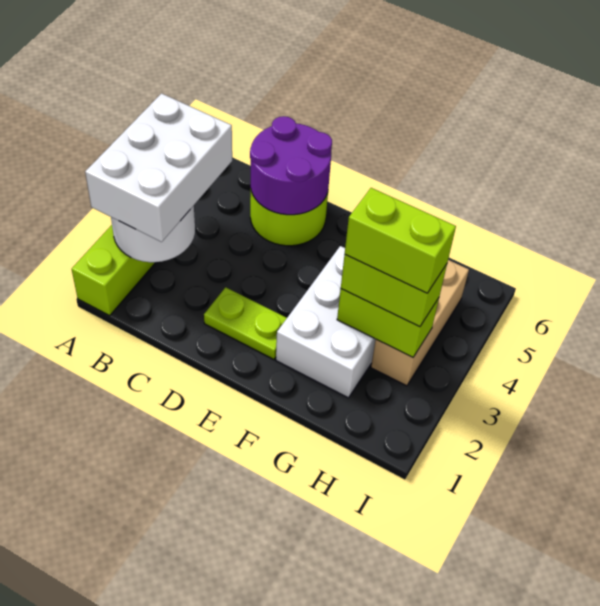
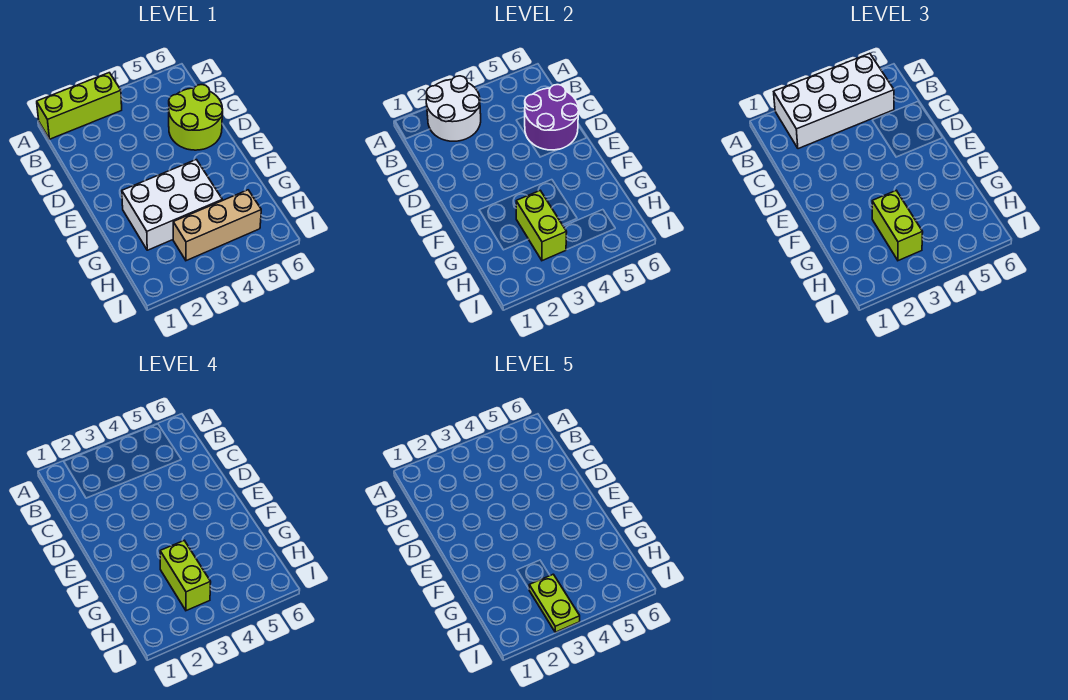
white 2x3 brick [85,93,232,242] -> white 2x4 brick [774,53,894,149]
lime 1x2 plate [204,287,287,359] -> lime 1x2 plate moved to [529,574,580,632]

